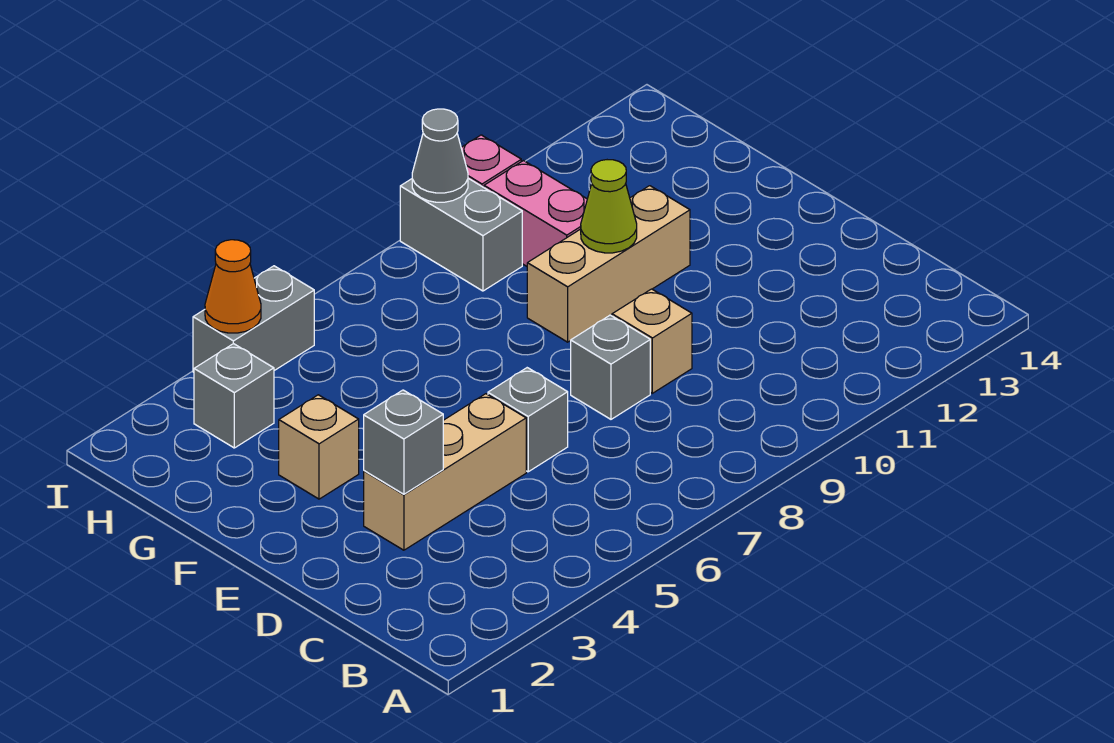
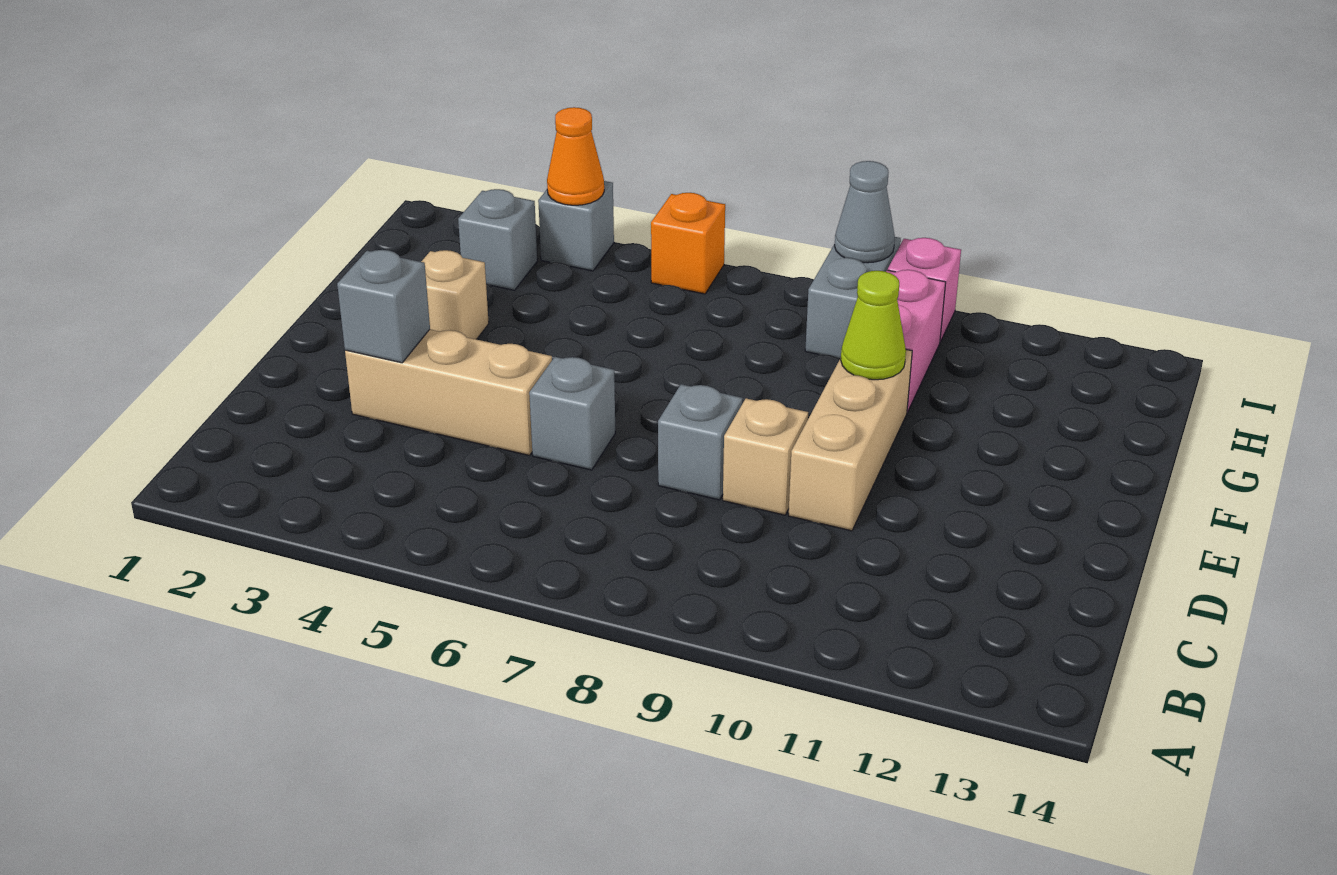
tan 1x3 brick [527,186,690,342] -> tan 1x3 brick turned to [789,350,912,531]
grey 1x2 brick [193,266,314,372] -> grey 1x1 brick [538,181,614,271]
none -> orange 1x1 brick [651,193,725,294]

